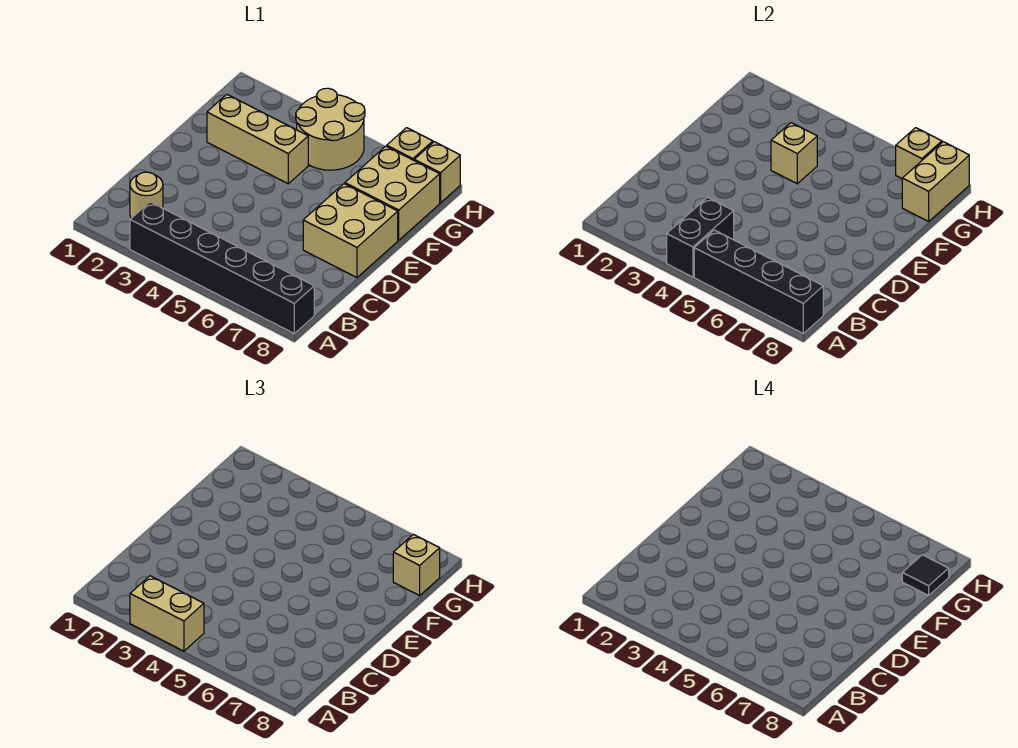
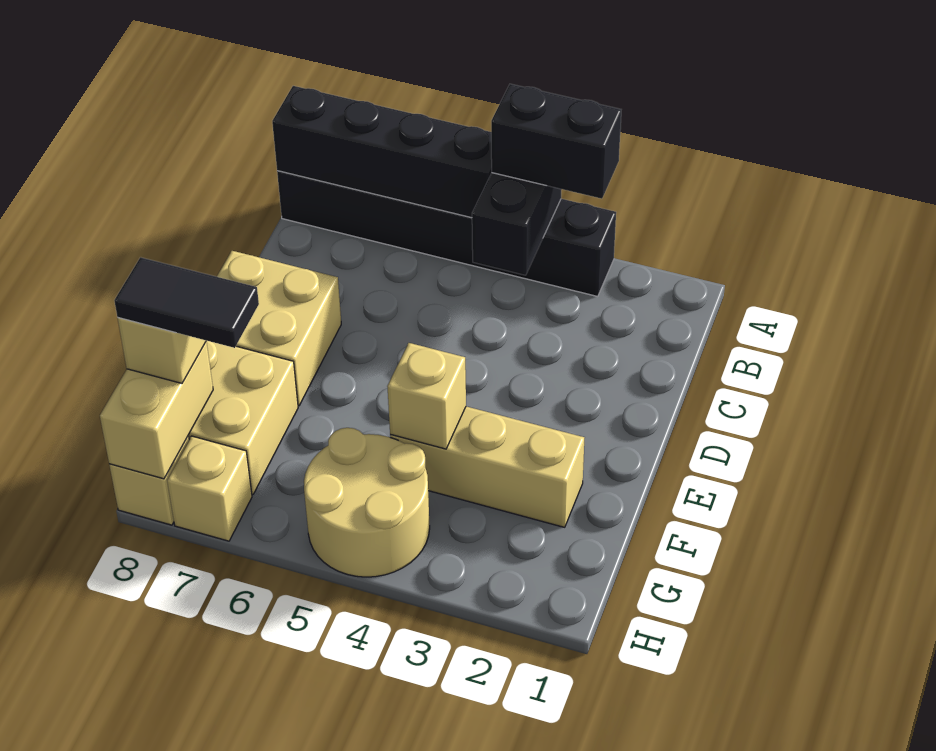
tan 1x2 brick [130,576,204,651] -> black 1x2 brick [491,84,621,199]
tan 1x1 round brick [130,172,163,218] -> none
black 1x1 tile [902,555,949,595] -> black 1x2 tile [114,257,259,348]
tan 1x1 brick [896,128,942,178] -> none

